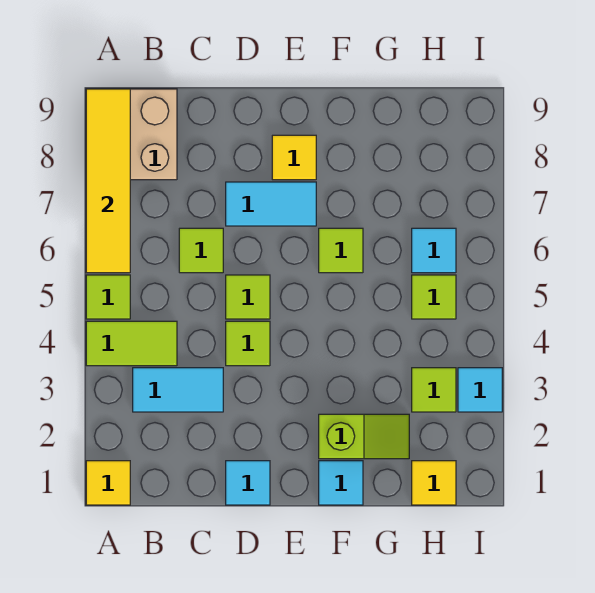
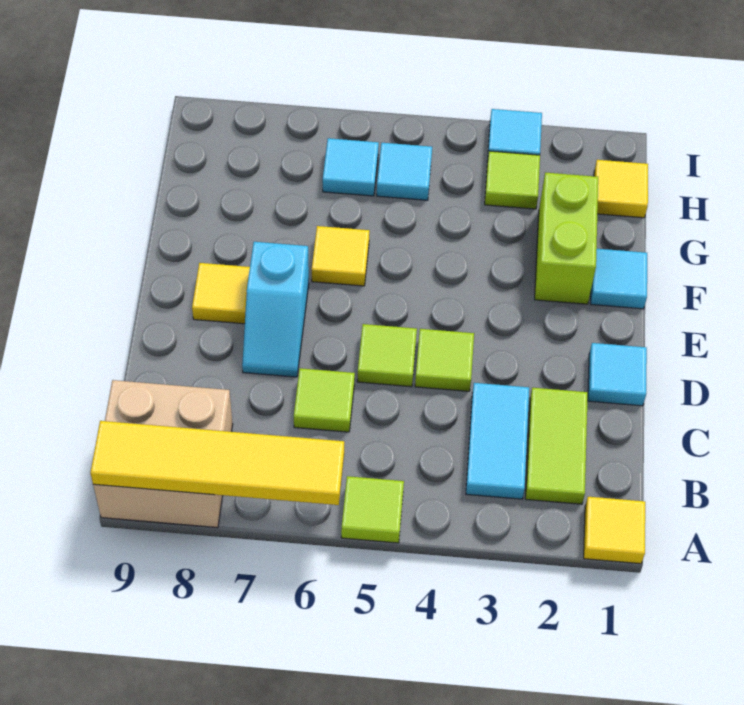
lime 1x2 tile [86,321,177,366] -> lime 1x2 tile moved to [525,388,588,504]
cyan 1x2 tile [226,182,316,226] -> cyan 1x2 slope [242,242,309,377]
lime 1x2 slope [319,414,409,459] -> lime 1x2 brick [535,172,598,304]
lime 1x1 tile [319,228,363,273] -> yellow 1x1 tile [312,226,369,286]
lime 1x1 tile [412,275,456,319] -> cyan 1x1 tile [377,143,432,200]

